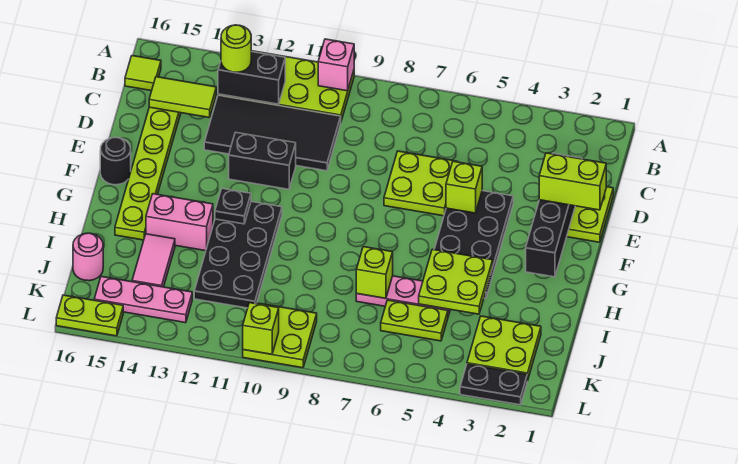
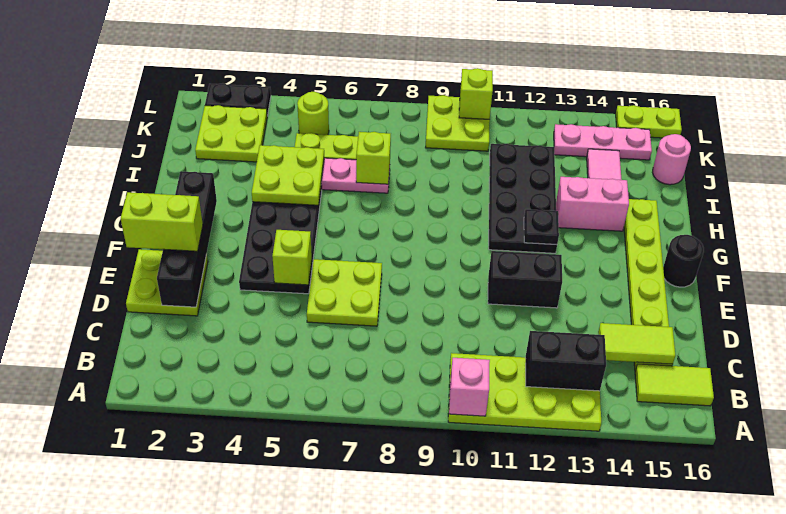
lime 1x1 round brick [221,25,251,72] -> lime 1x1 round brick moved to [297,92,329,135]
lime 1x1 tile [125,56,161,91] -> lime 1x2 tile [635,364,714,406]
black 2x4 tile [204,95,341,171] -> none

